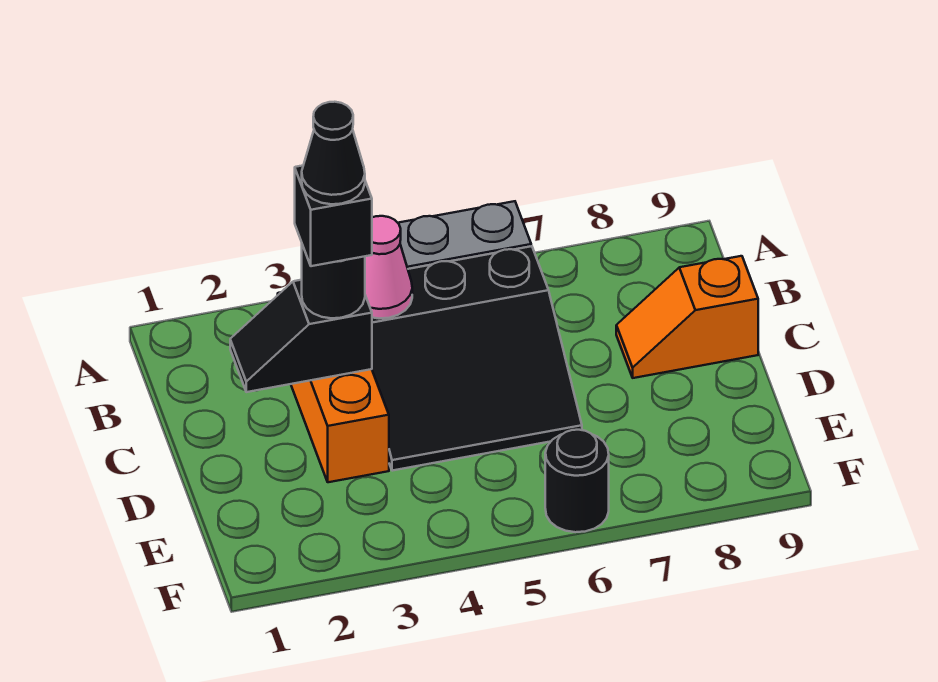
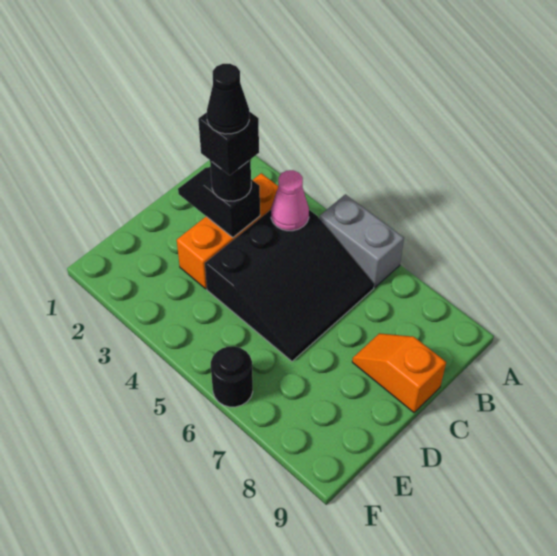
black 3x3 slope [372,246,582,471] -> black 3x3 slope turned to [205,210,374,361]

